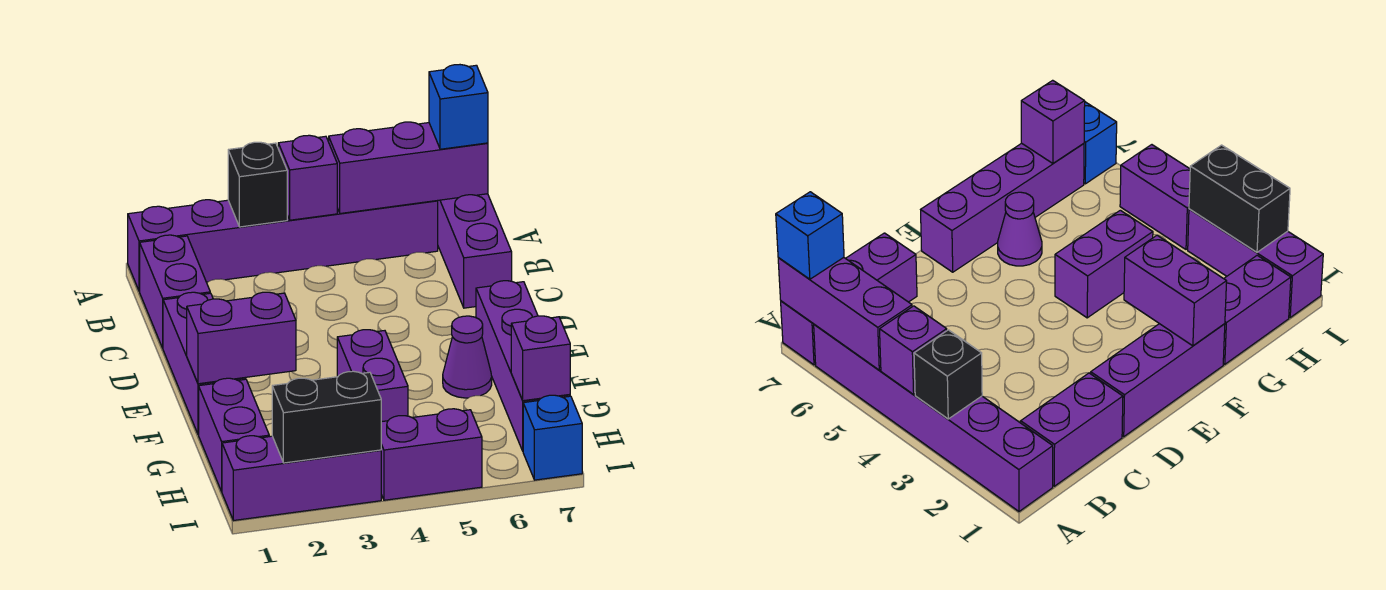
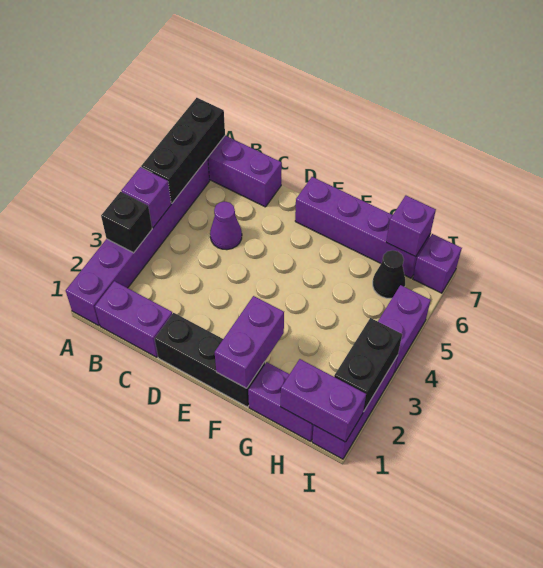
purple 1x3 brick [329,122,488,213] -> black 1x3 brick [141,98,225,203]
blue 1x1 brick [429,65,488,149] -> none
purple 1x3 brick [163,292,246,435] -> black 1x3 brick [155,313,265,407]
purple 1x2 brick [337,330,408,422] -> purple 1x2 brick moved to [281,359,366,442]
purple 1x1 cone [443,316,492,398] -> purple 1x1 cone moved to [210,202,242,250]
none -> black 1x1 cone [373,250,405,298]
blue 1x1 brick [523,395,582,480] -> purple 1x1 brick [413,234,462,293]

